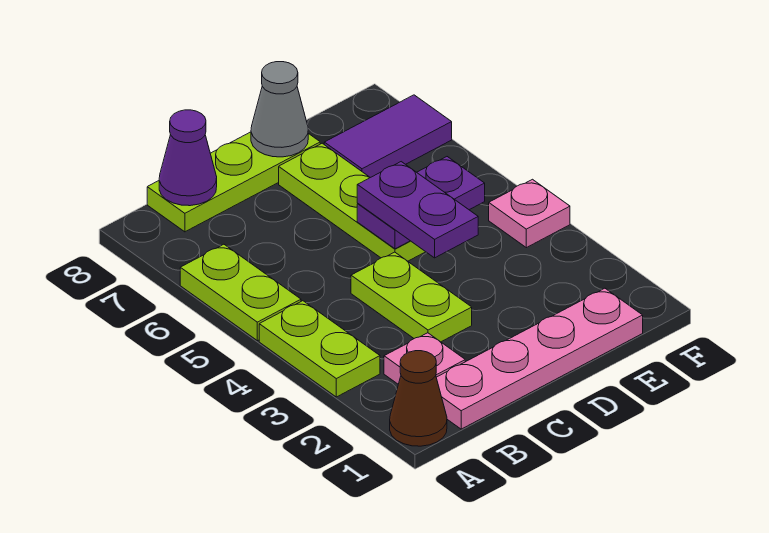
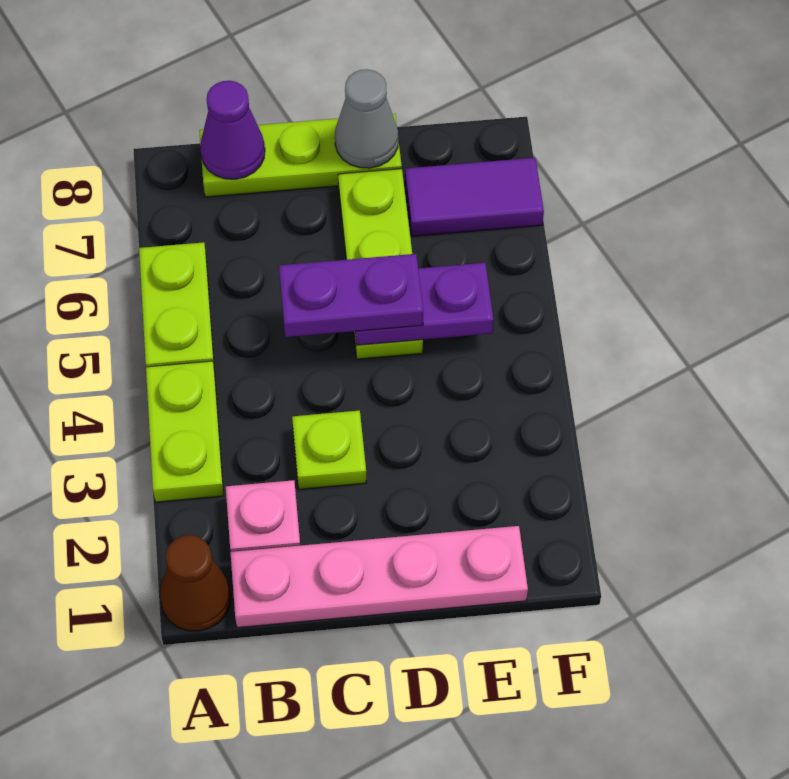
lime 1x2 plate [351,252,472,342] -> lime 1x1 plate [292,410,366,489]
purple 1x2 plate [357,162,478,258] -> purple 1x2 plate turned to [279,254,423,337]
pink 1x1 plate [489,179,570,248] -> none

